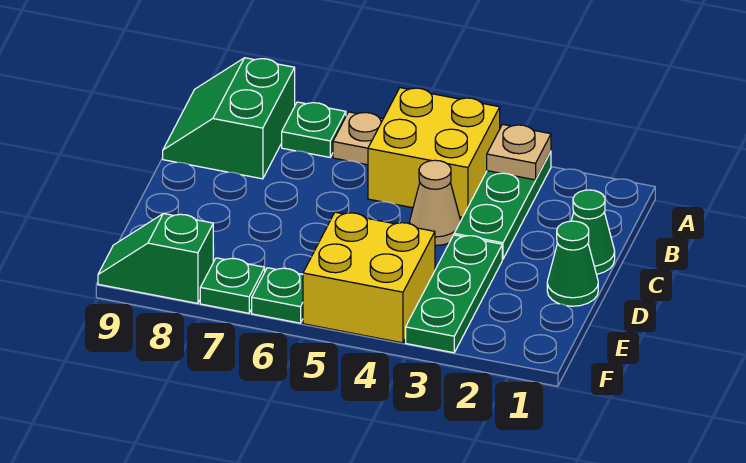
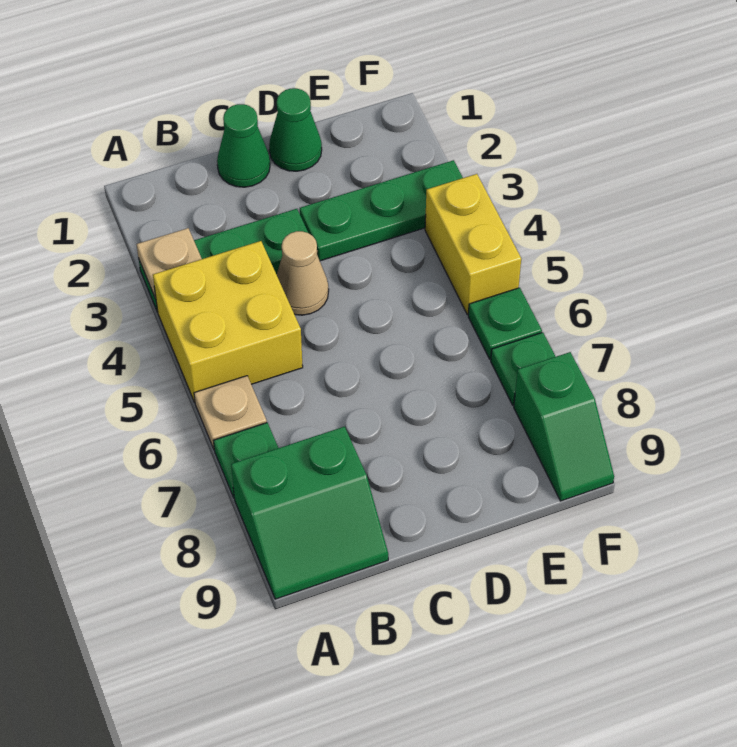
yellow 2x2 brick [303,212,435,343] -> yellow 1x2 brick [425,174,521,314]

